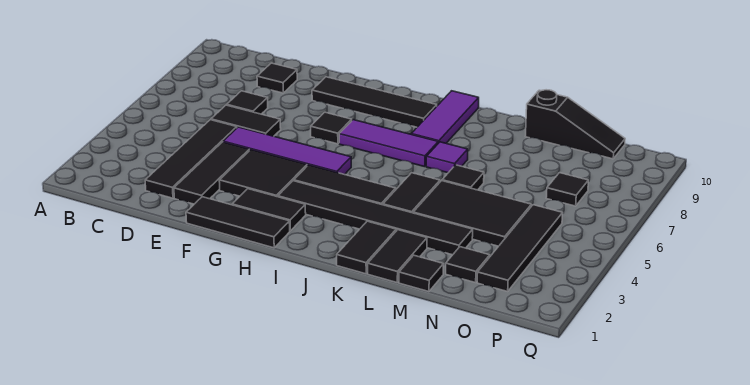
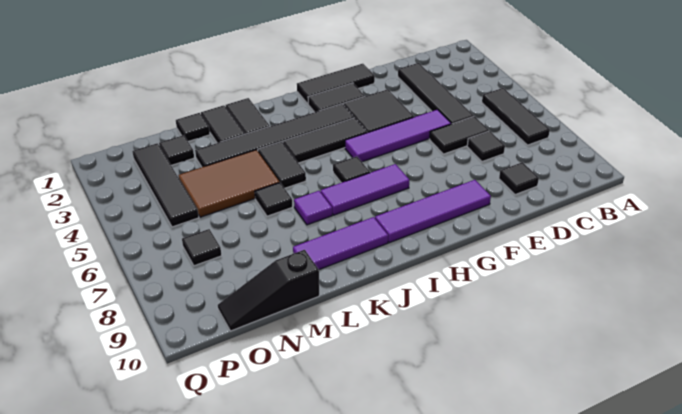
black 1x3 tile [174,142,249,204] -> black 1x3 tile moved to [482,88,550,145]
black 1x4 tile [312,77,437,127] -> purple 1x4 tile [375,180,491,243]
black 1x1 tile [311,112,352,144] -> black 1x1 tile moved to [333,156,370,183]
purple 1x3 tile [411,91,479,143] -> purple 1x3 tile turned to [293,217,388,270]
black 2x3 tile [413,181,531,246] -> brown 2x3 tile [179,150,280,217]

